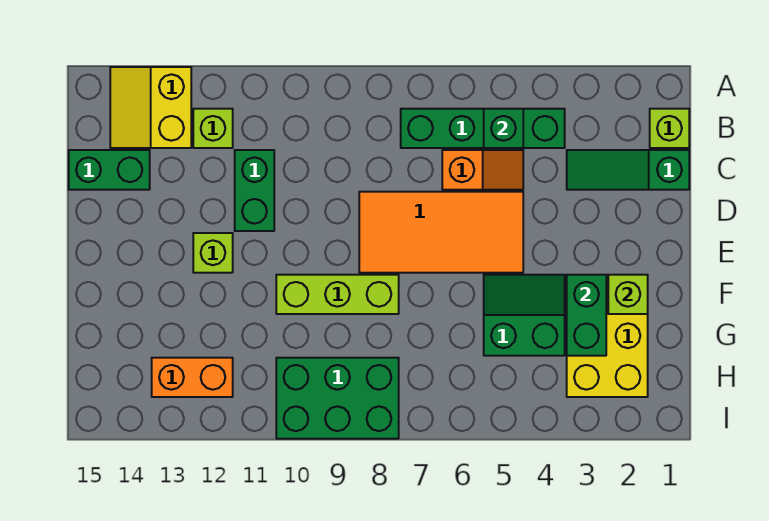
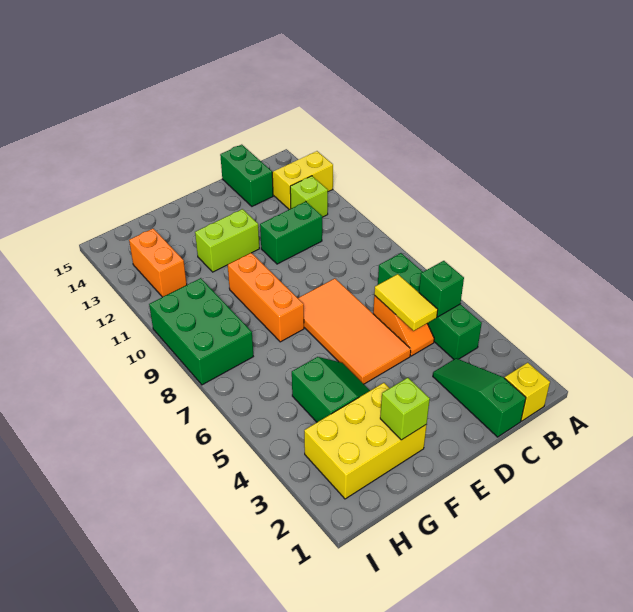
lime 1x1 brick [650,109,689,148] -> yellow 1x1 brick [505,363,550,421]
none -> yellow 1x2 tile [374,274,438,331]
lime 1x1 brick [193,233,233,273] -> lime 1x2 brick [195,209,259,272]
green 1x2 brick [567,275,606,356] -> none
lime 1x3 brick [276,275,399,314] -> orange 1x3 brick [228,253,304,342]

